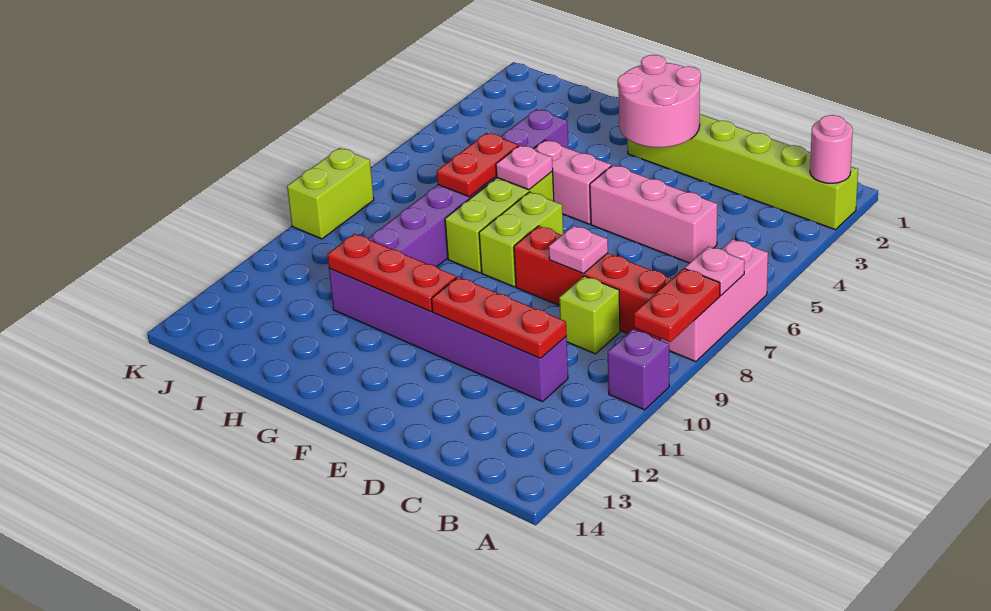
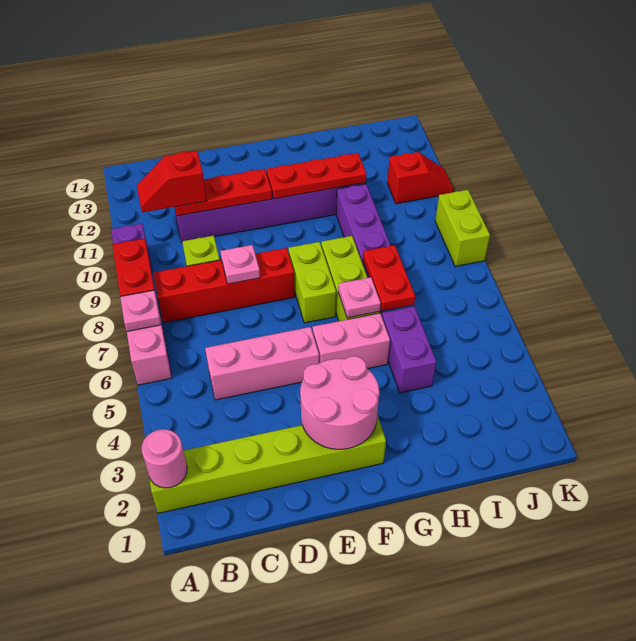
none -> red 1x2 slope [137,151,207,212]
none -> red 1x2 slope [387,152,453,204]

